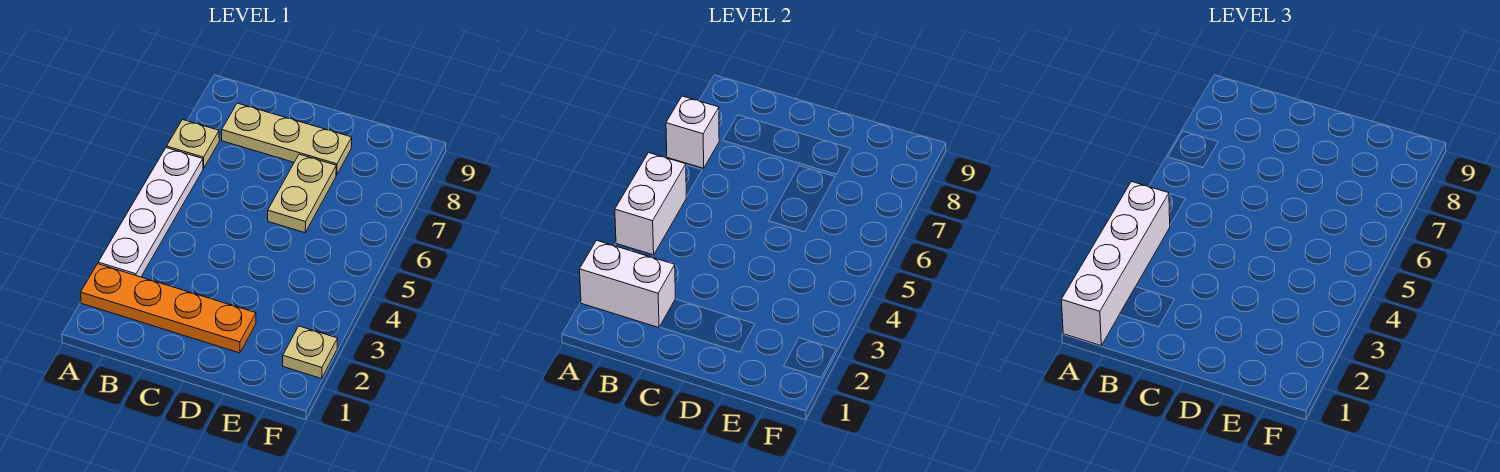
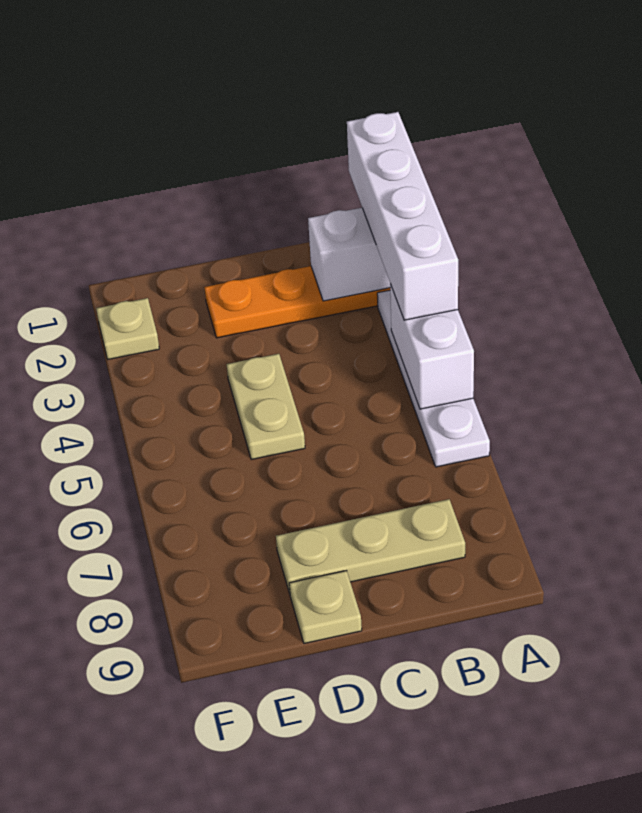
tan 1x1 plate [167,120,219,168] -> tan 1x1 plate moved to [289,571,362,643]
white 1x1 brick [666,96,719,168] -> none
tan 1x2 plate [268,154,336,233] -> tan 1x2 plate moved to [227,354,305,460]

